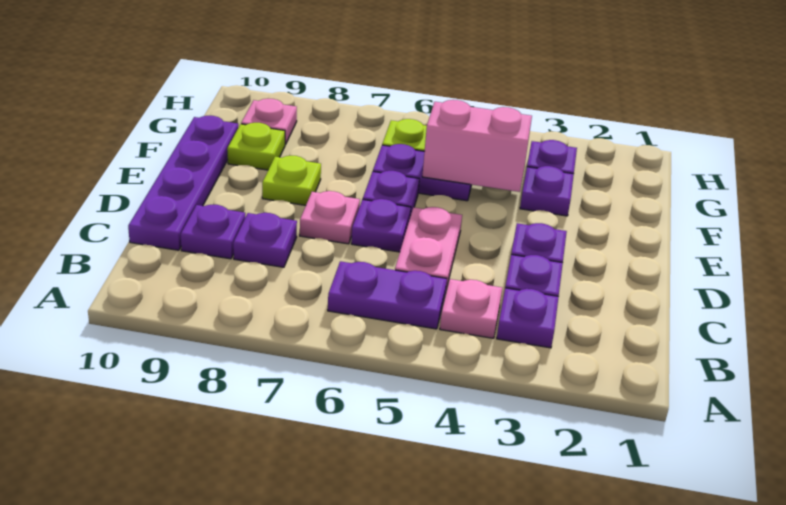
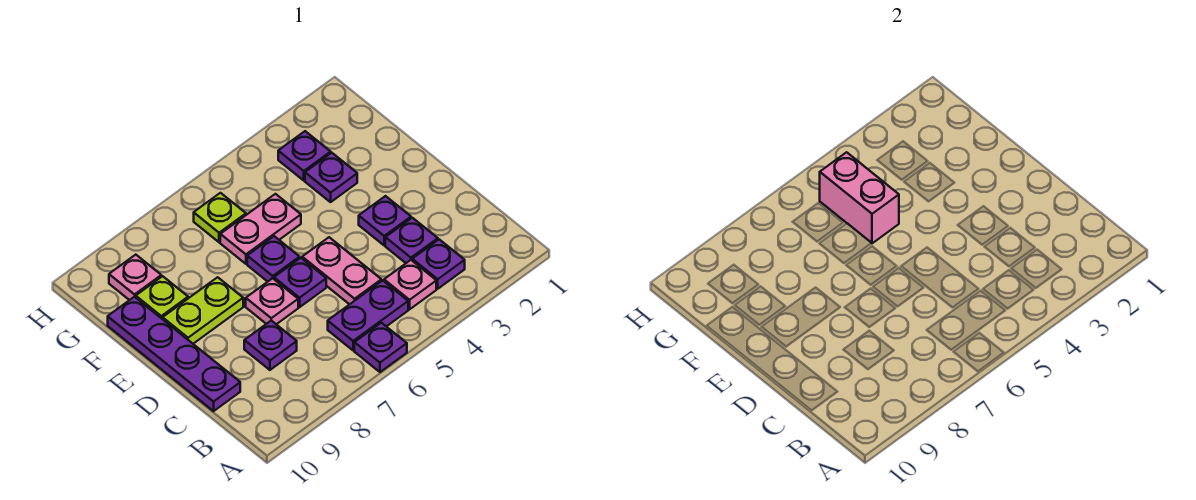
purple 1x1 plate [181,205,245,259] -> purple 1x1 plate moved to [354,323,407,372]
lime 1x1 plate [262,155,321,205] -> lime 1x2 plate [163,277,243,344]
pink 1x2 brick [422,100,532,192] -> pink 1x2 brick turned to [820,152,899,243]
purple 1x2 plate [373,144,471,201] -> pink 1x2 plate [220,194,301,264]

